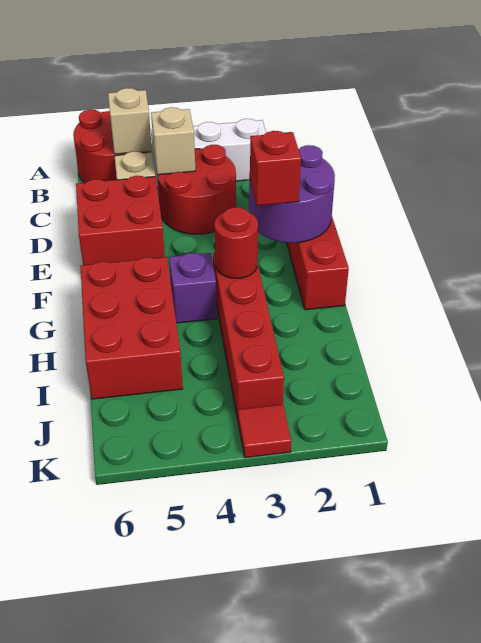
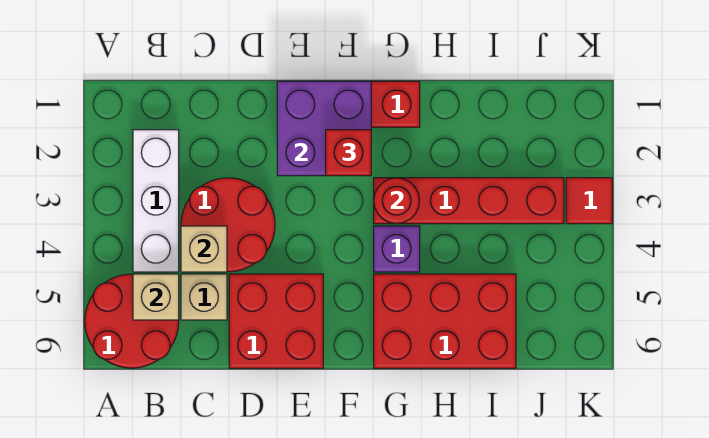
purple 2x2 round brick [249,145,335,243] -> purple 2x2 brick [277,81,371,176]

